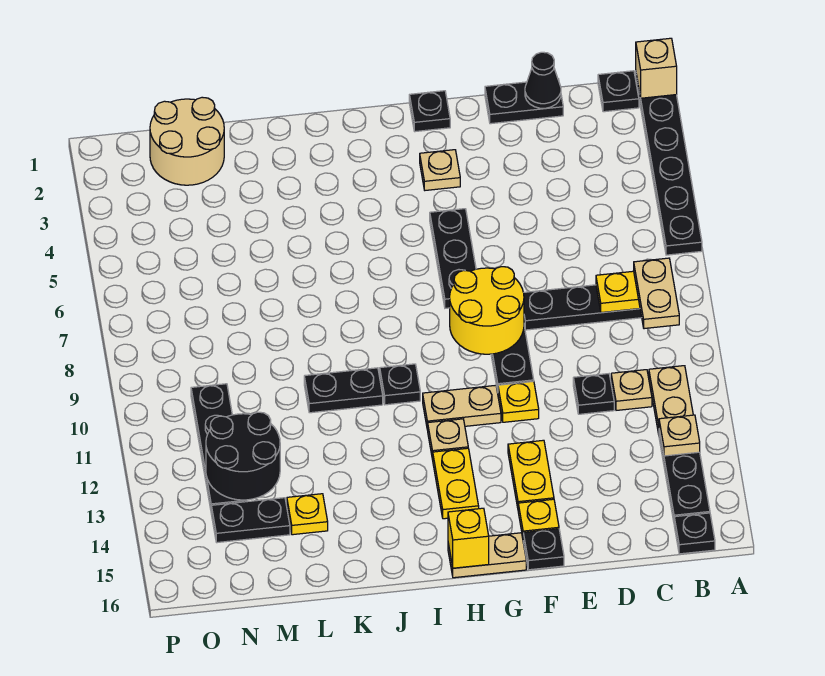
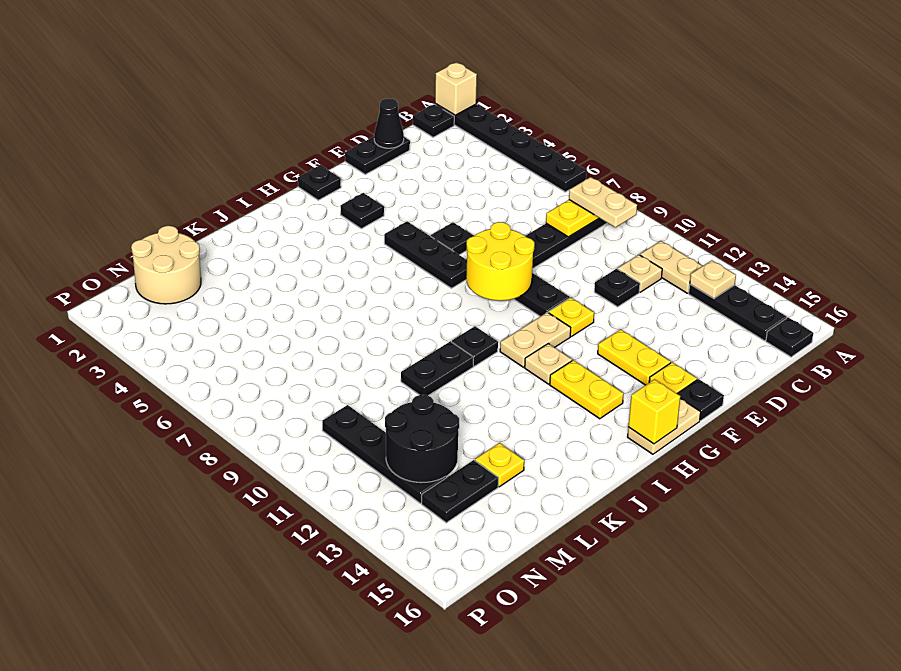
none -> black 1x1 plate [431,222,474,255]
tan 1x1 plate [420,150,460,190] -> black 1x1 plate [341,193,384,229]

